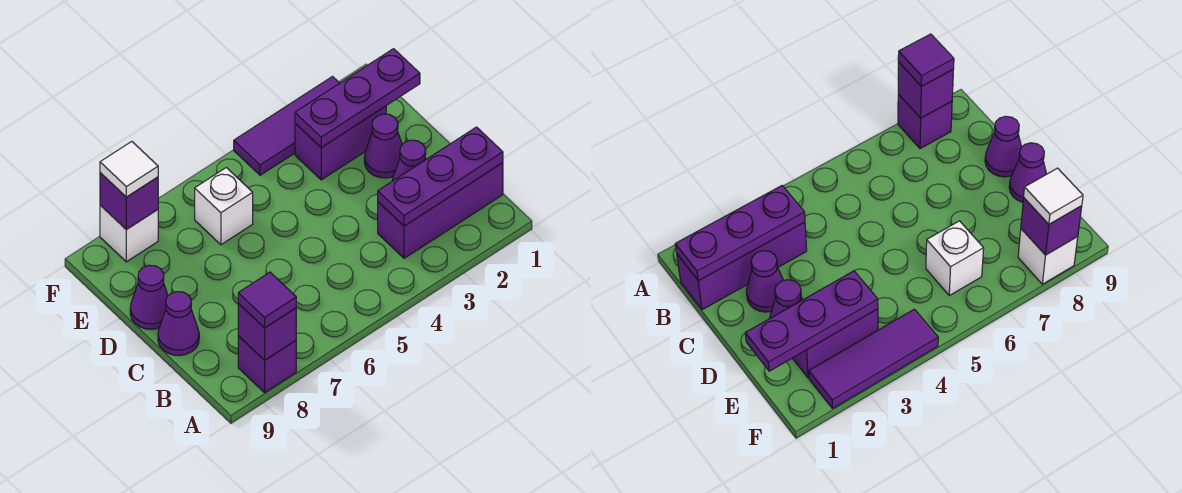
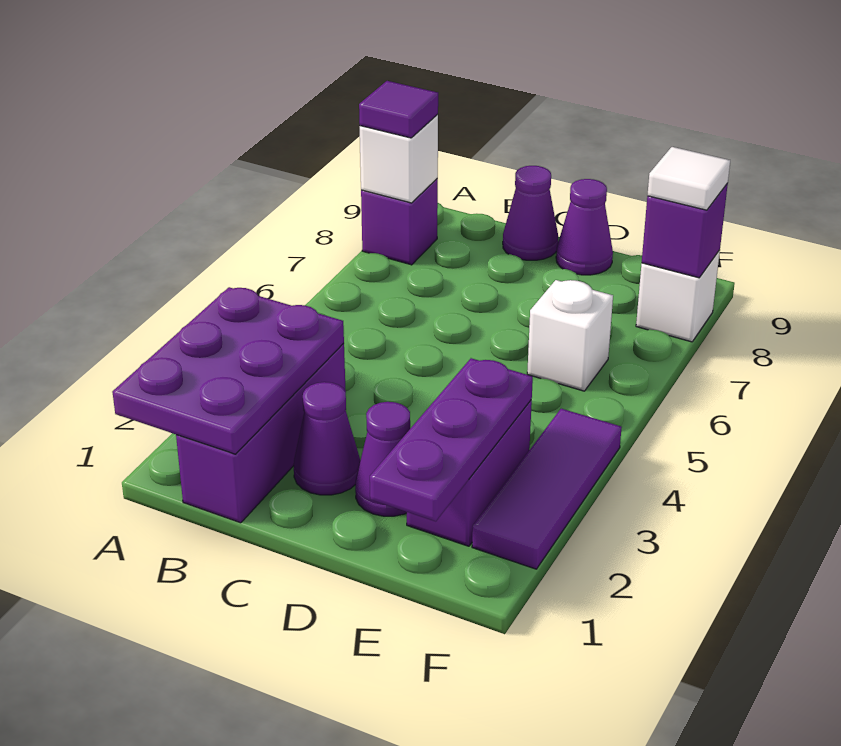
purple 1x1 brick [238,304,296,360] -> white 1x1 brick [360,114,438,203]
purple 1x3 plate [378,127,503,226] -> purple 2x3 plate [112,287,344,454]

